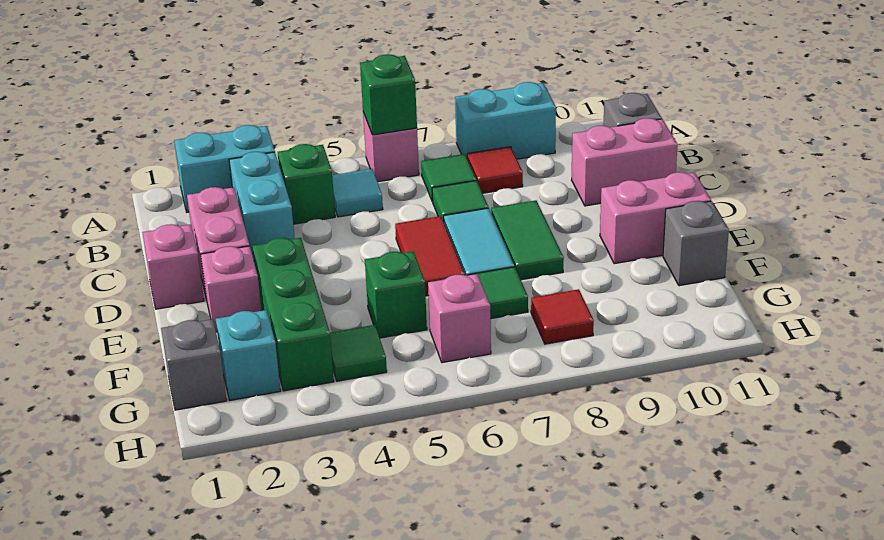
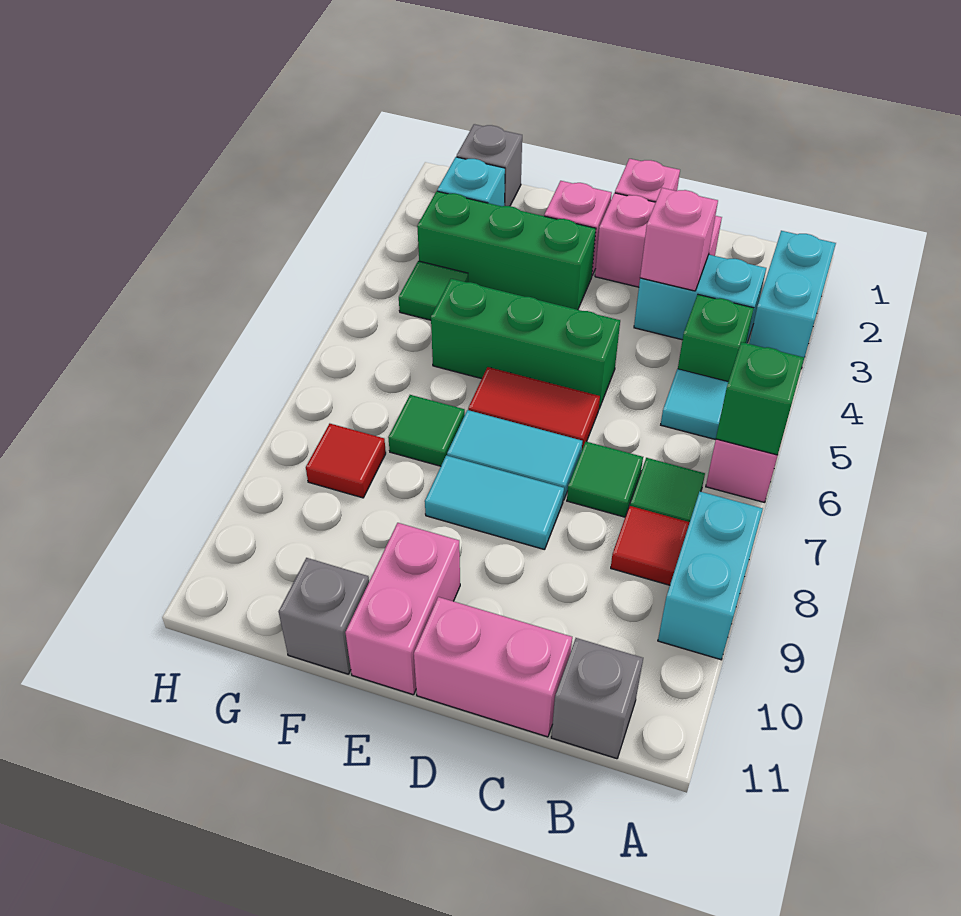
pink 1x2 brick [572,118,678,206] -> pink 1x2 brick turned to [414,597,572,737]
green 1x2 tile [491,200,564,280] -> cyan 1x2 tile [425,455,564,550]
green 1x1 brick [365,251,427,338] -> green 1x3 brick [431,279,620,408]
pink 1x1 brick [428,274,491,363] -> pink 1x1 brick moved to [640,188,718,291]

